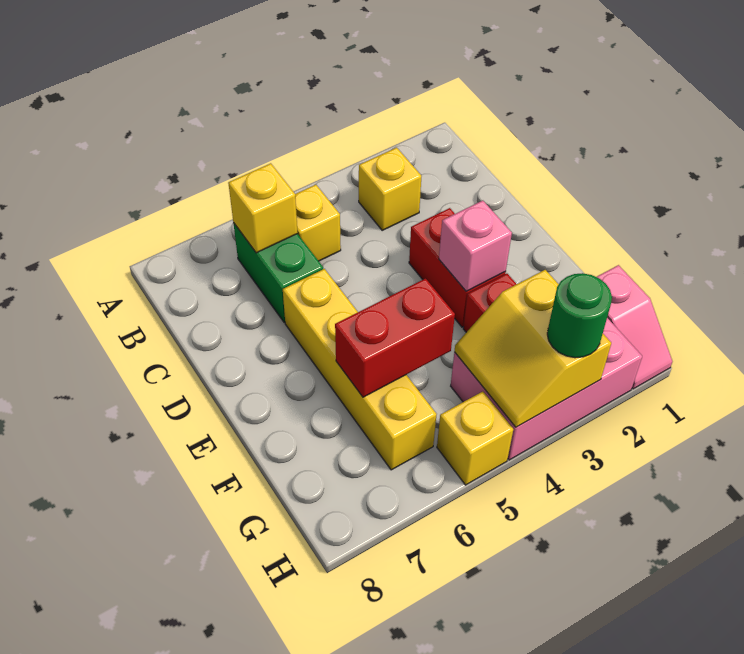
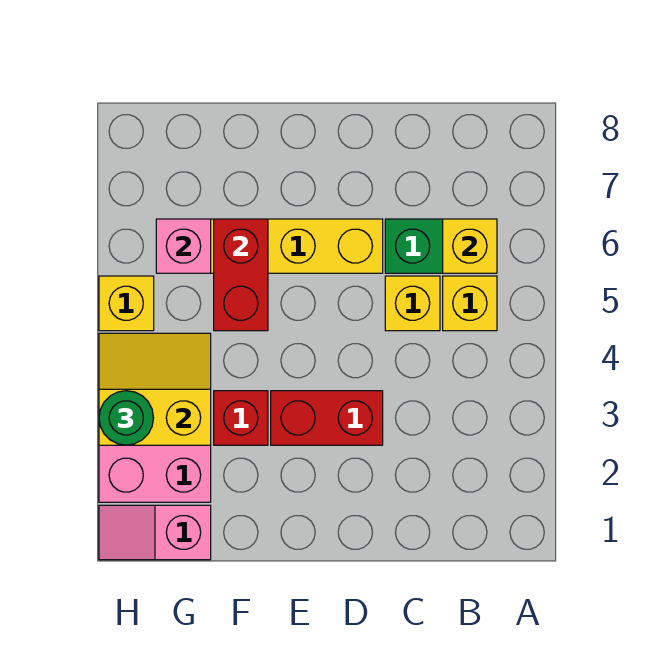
yellow 1x1 brick [359,148,421,230] -> yellow 1x1 brick moved to [385,276,440,331]
pink 1x1 brick [439,201,512,291] -> pink 1x1 brick moved to [156,219,211,273]

